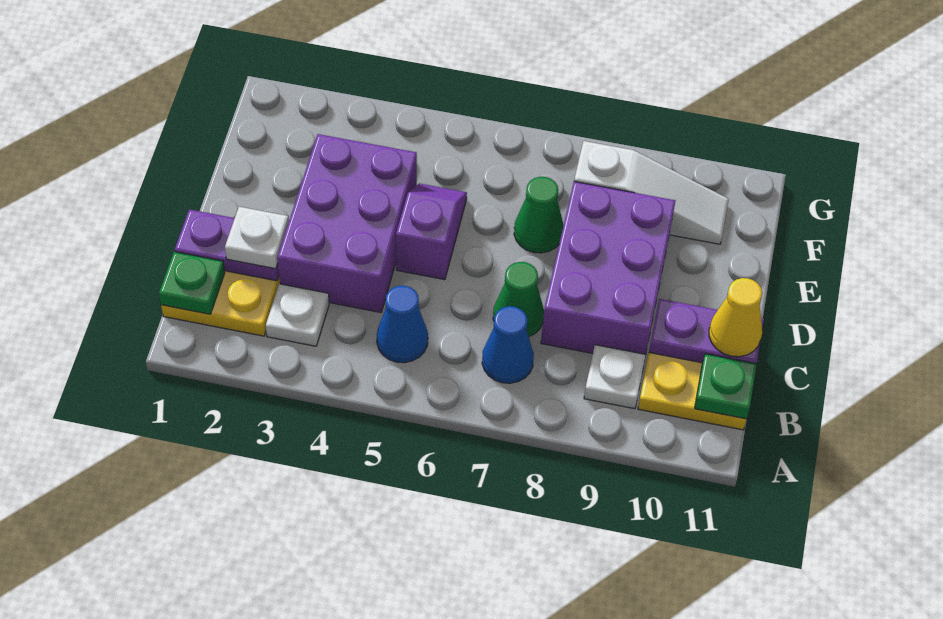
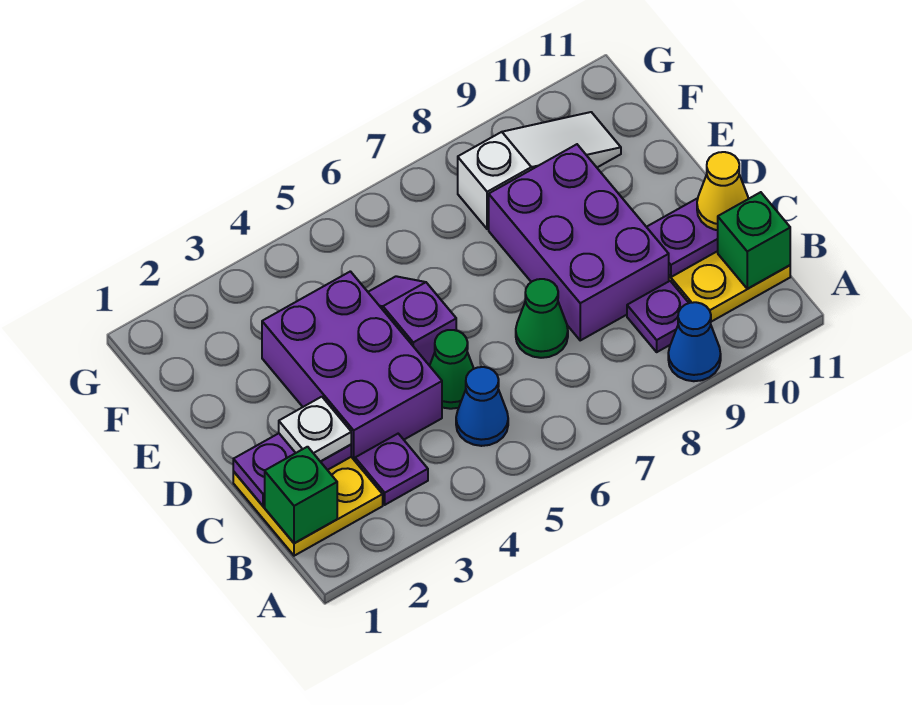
green 1x1 plate [159,252,225,314] -> green 1x1 brick [265,447,337,543]
white 1x1 plate [266,284,329,346] -> purple 1x1 plate [355,434,428,505]
blue 1x1 cone [482,306,534,383] -> blue 1x1 cone moved to [668,302,721,381]
white 1x1 plate [584,345,646,409] -> purple 1x1 plate [627,281,688,352]
green 1x1 plate [695,354,757,419] -> green 1x1 brick [718,192,790,289]
green 1x1 cone [514,177,564,253] -> green 1x1 cone moved to [430,330,474,409]

